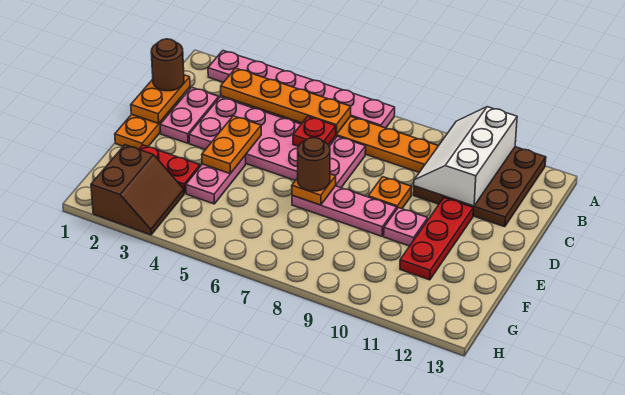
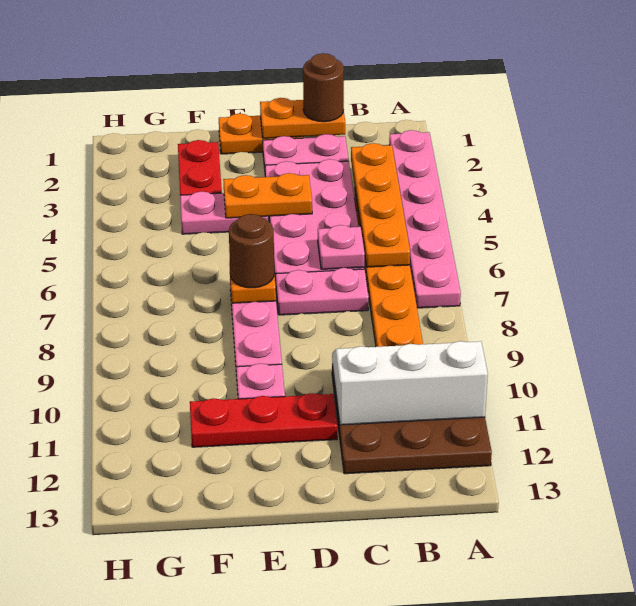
red 1x1 plate [293,116,336,146] -> pink 1x1 plate [318,225,365,269]
orange 1x1 plate [368,177,412,209] -> none
brown 2x2 slope [91,145,184,235] -> none

